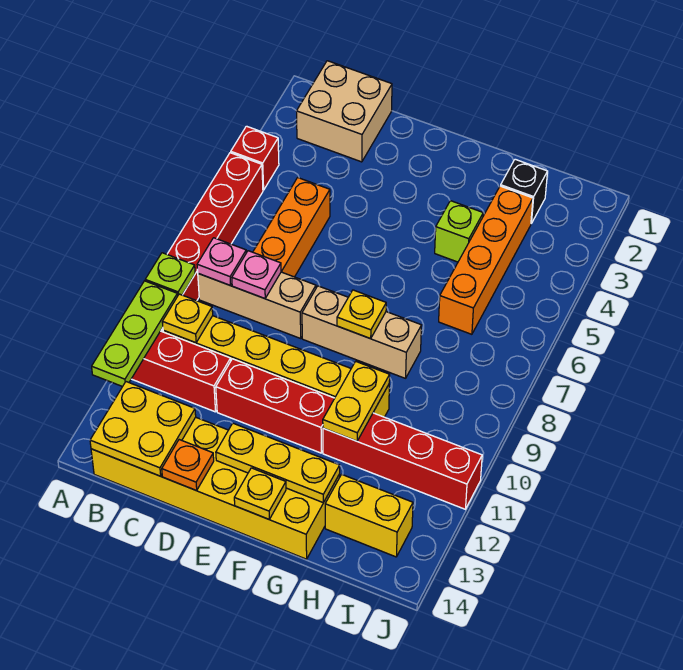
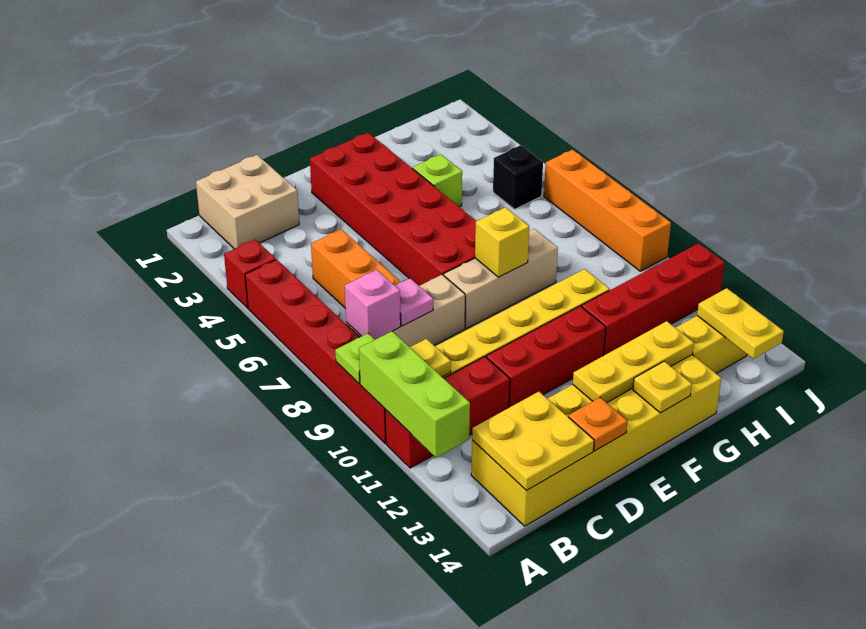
lime 1x3 plate [92,281,178,387] -> lime 1x3 brick [359,331,470,458]
pink 1x1 plate [197,238,246,285] -> pink 1x1 brick [345,270,401,340]
none -> red 2x6 brick [310,133,476,286]
yellow 1x1 plate [337,290,386,339] -> yellow 1x1 brick [475,207,529,277]
yellow 1x2 plate [323,361,390,441] -> yellow 1x2 plate moved to [697,288,784,359]
black 1x1 brick [501,159,548,223] -> black 1x1 brick moved to [493,145,543,209]
orange 1x4 brick [439,186,533,334] -> orange 1x4 brick moved to [544,150,671,271]

